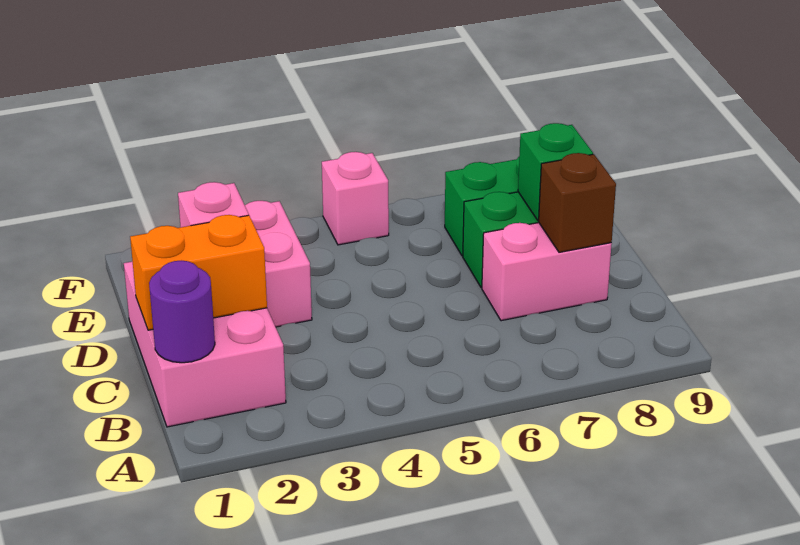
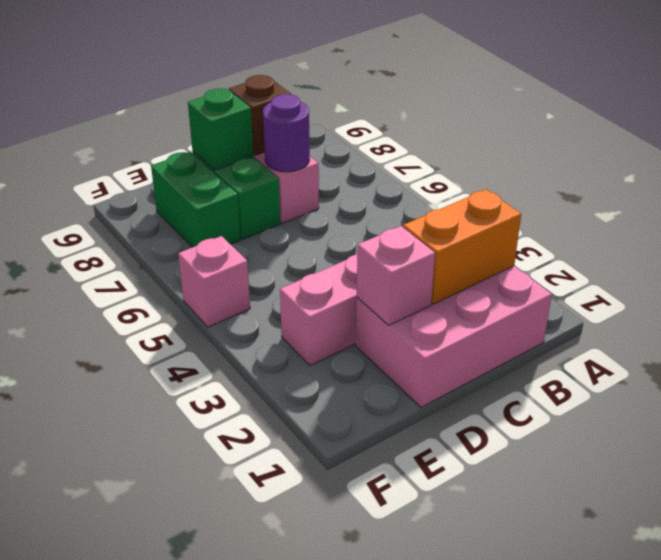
purple 1x1 round brick [149,261,215,363] -> purple 1x1 round brick moved to [263,94,310,172]
orange 1x2 brick [130,215,267,330] -> orange 1x2 brick turned to [403,189,521,304]

